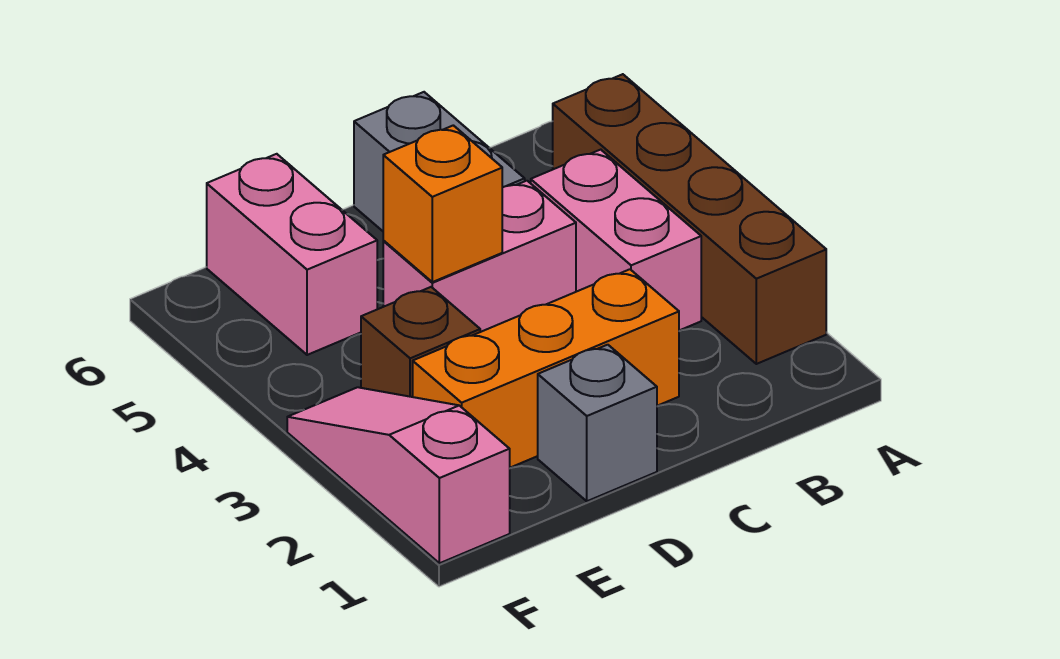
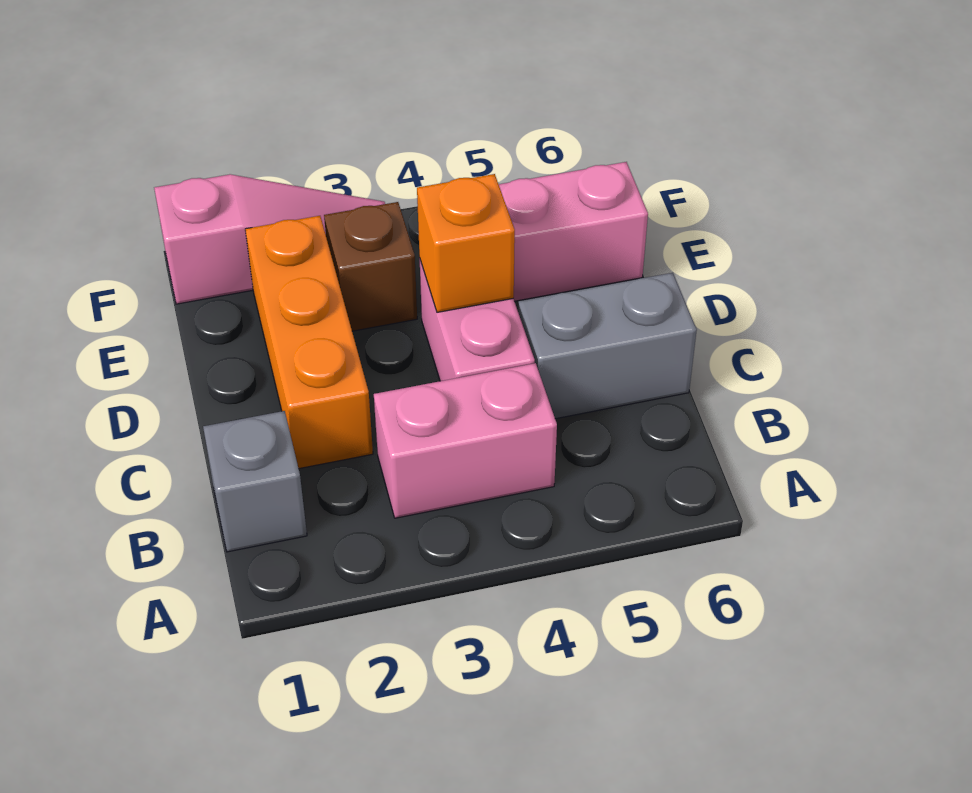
brown 1x4 brick [553,74,826,364] -> none
grey 1x1 brick [538,345,657,501] -> grey 1x1 brick moved to [203,411,307,552]

